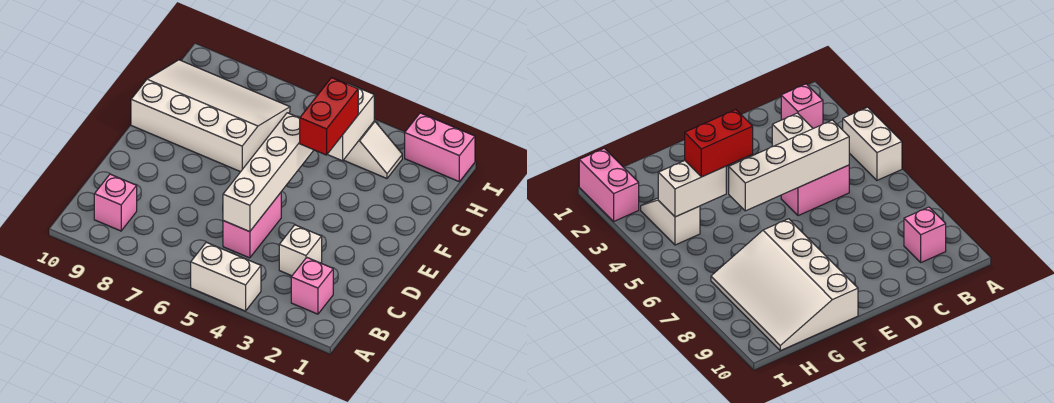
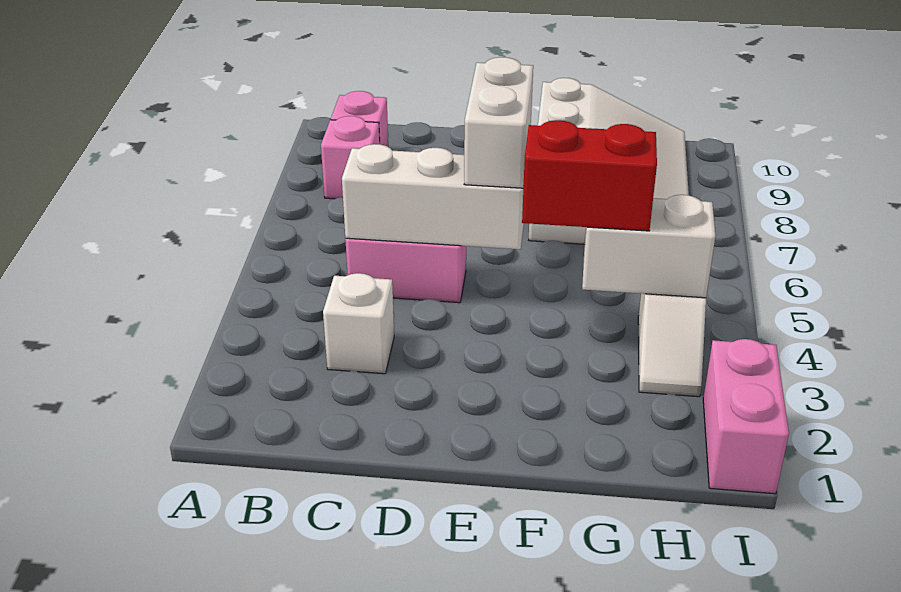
white 1x2 brick [191,242,261,311] -> white 1x2 brick moved to [464,57,533,188]
pink 1x1 brick [291,258,333,314] -> pink 1x1 brick moved to [321,116,380,199]
white 1x4 brick [223,113,314,232] -> white 1x3 brick [342,144,524,249]

